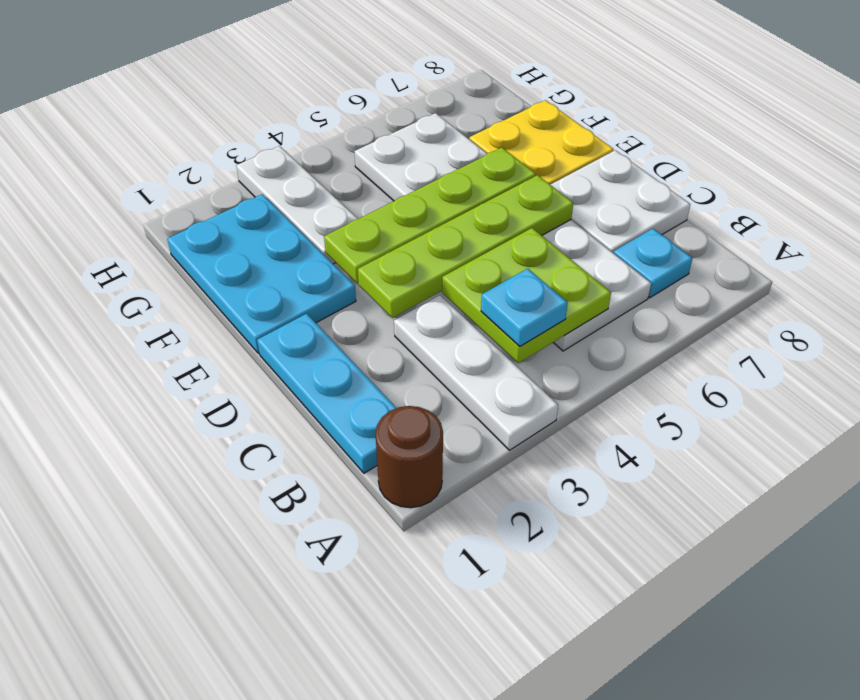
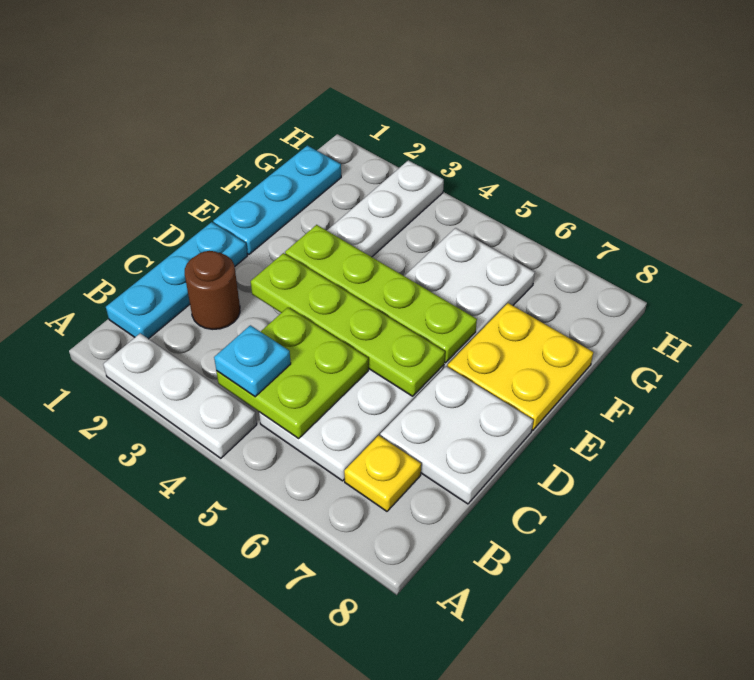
brown 1x1 round brick [375,406,443,508] -> brown 1x1 round brick moved to [185,251,240,329]
white 1x3 plate [394,295,558,450] -> white 1x3 plate turned to [103,333,257,458]
cyan 1x1 plate [614,229,693,298] -> yellow 1x1 plate [344,435,421,511]
cyan 2x3 plate [167,194,356,353] -> cyan 1x3 plate [213,146,341,255]

